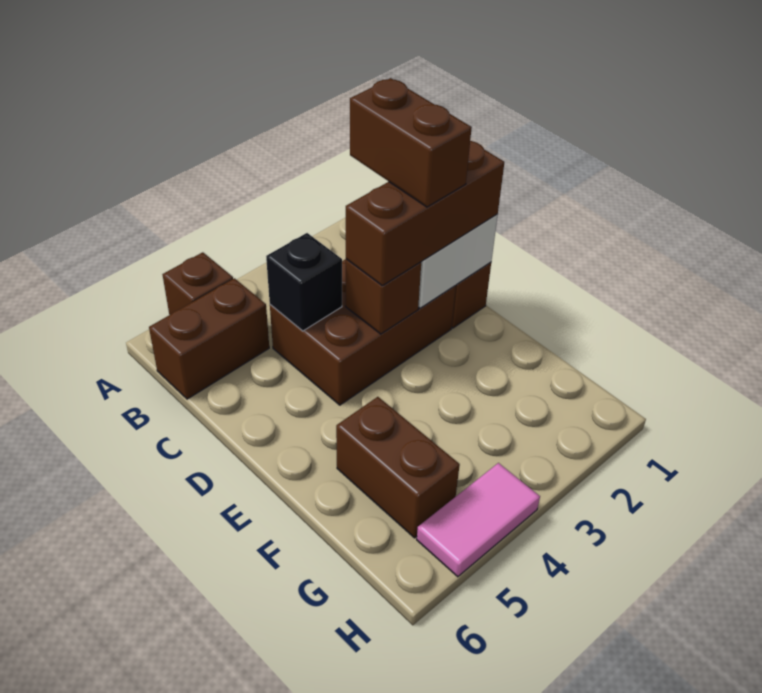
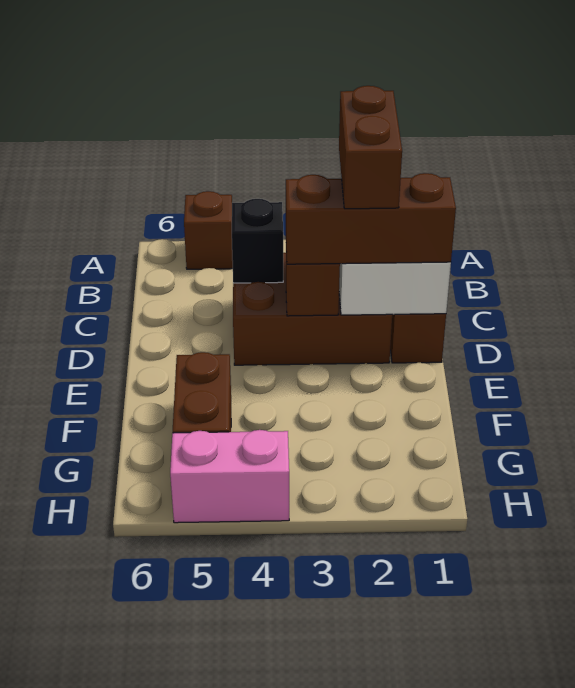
brown 1x2 brick [149,278,269,399] -> none
pink 1x2 tile [417,463,540,577] -> pink 1x2 brick [170,430,289,523]

